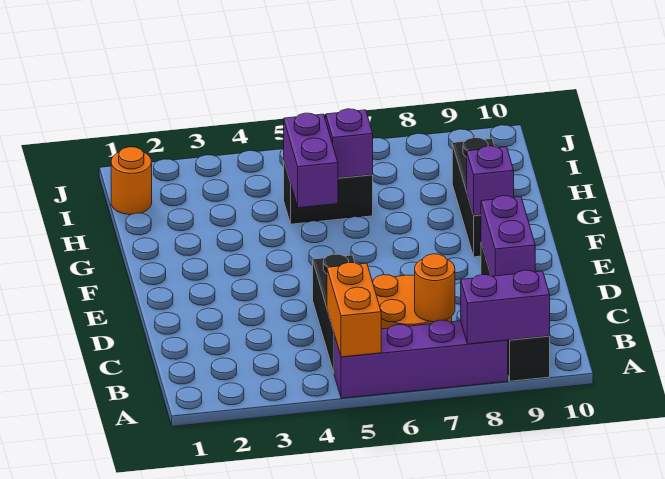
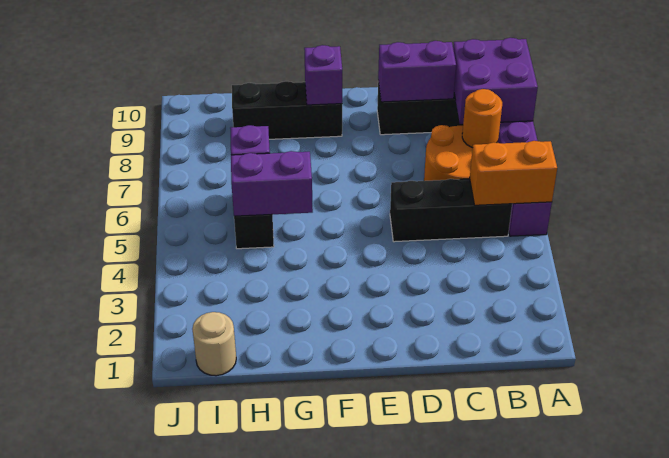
purple 1x2 brick [461,270,550,344] -> purple 2x2 brick [453,38,538,124]
orange 1x1 round brick [111,147,152,215] -> tan 1x1 round brick [192,312,236,376]

